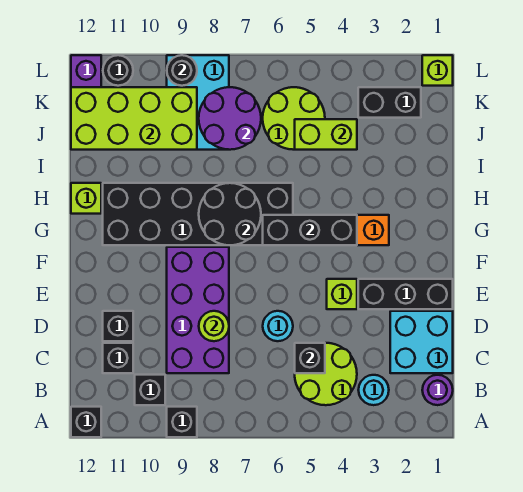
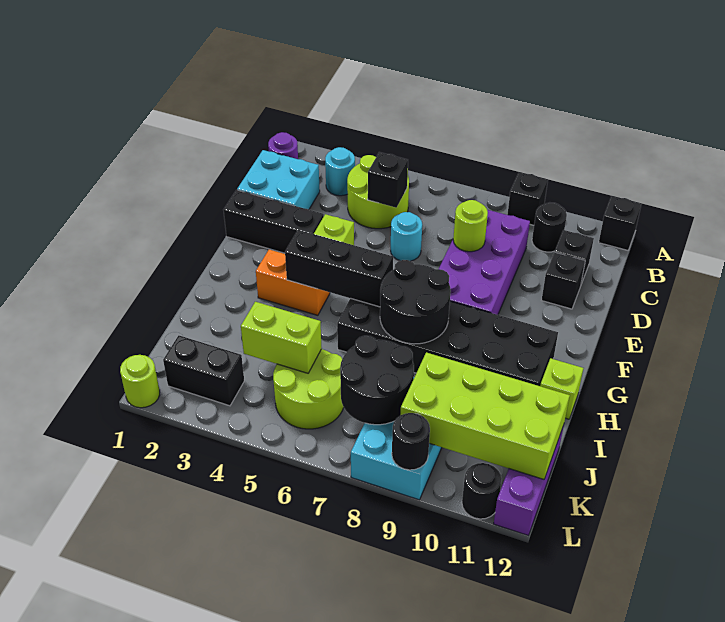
black 1x1 brick [135,375,165,405] -> black 1x1 round brick [532,203,567,252]
purple 2x2 round brick [199,87,261,150] -> black 2x2 round brick [340,336,414,425]
lime 1x1 brick [422,55,453,86] -> lime 1x1 round brick [120,355,160,408]

